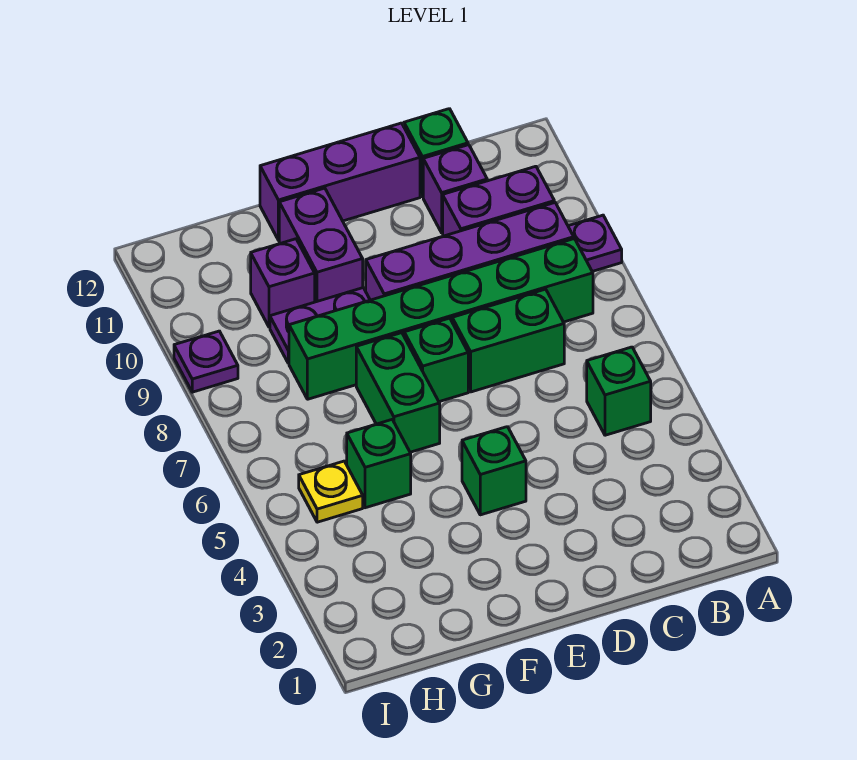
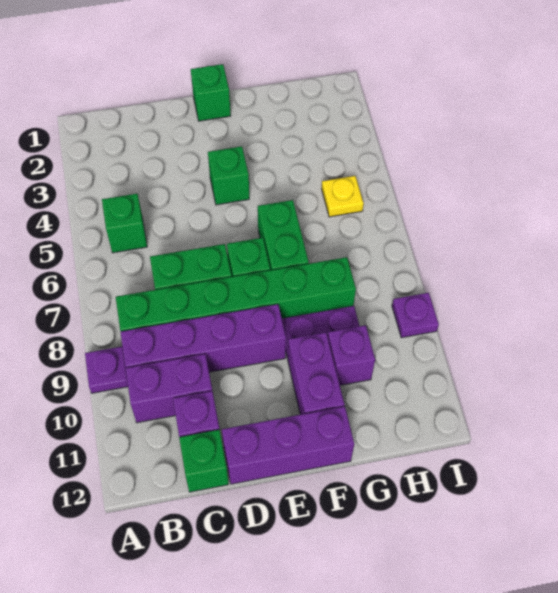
green 1x1 brick [347,420,411,508] -> green 1x1 brick moved to [191,64,231,121]

